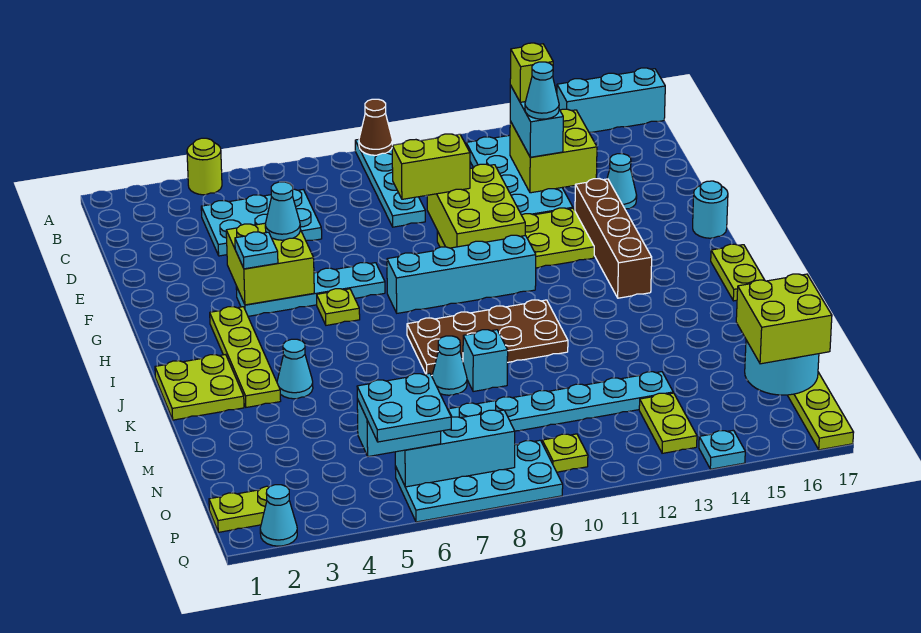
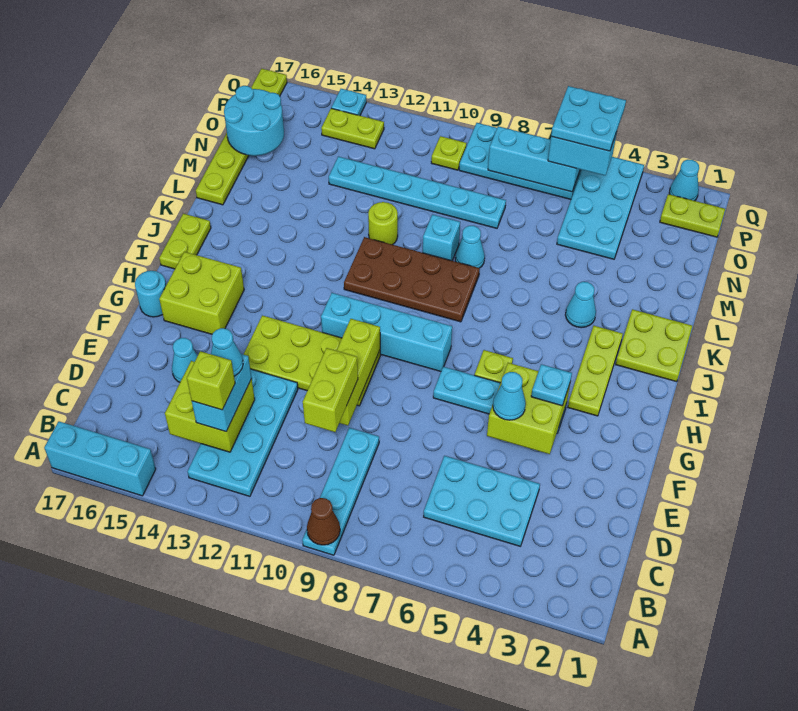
lime 1x1 round brick [187,138,222,195] -> lime 1x1 round brick moved to [368,202,398,245]
lime 1x2 brick [392,134,470,199] -> lime 1x2 brick turned to [303,348,358,432]
lime 2x3 brick [427,164,525,248] -> lime 1x3 brick [336,319,380,426]
brown 1x4 brick [575,179,652,298] -> none
lime 1x4 plate [210,307,281,407] -> lime 1x3 plate [568,326,623,416]
none -> cyan 2x4 plate [557,157,644,259]
lime 2x2 brick [736,274,832,364] -> lime 2x2 brick moved to [159,252,244,334]
lime 1x2 plate [639,393,697,453] -> lime 1x2 plate turned to [321,108,384,149]

